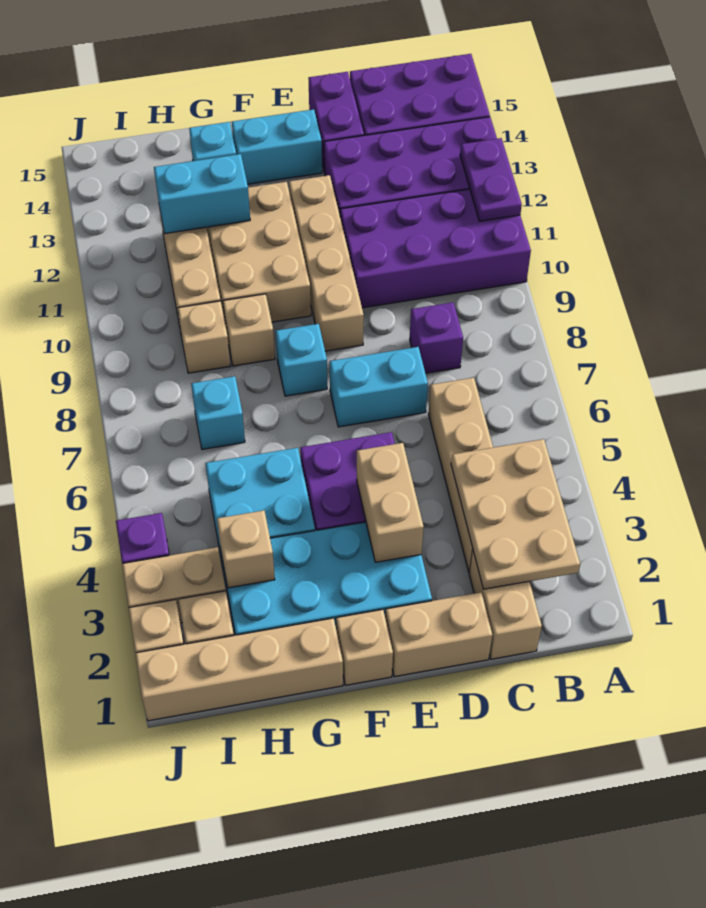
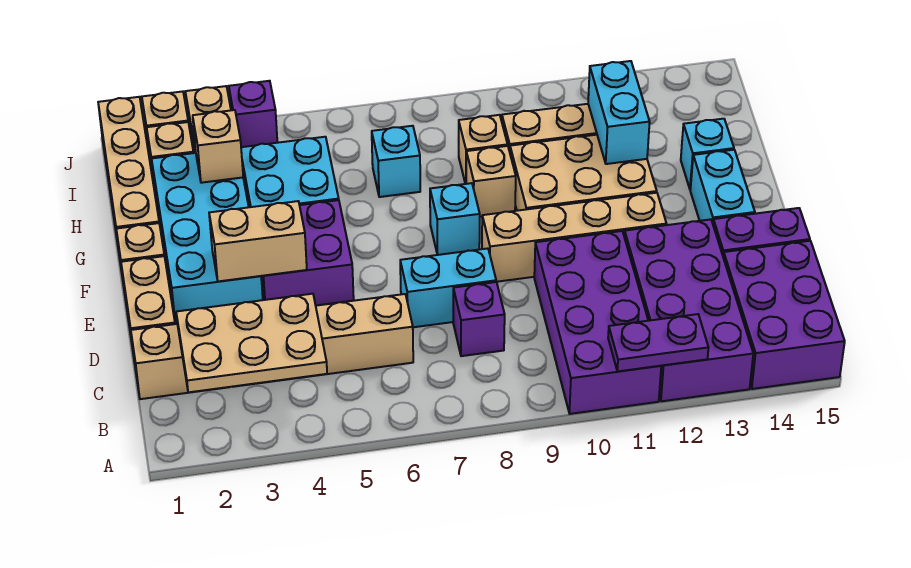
cyan 1x2 brick [330,347,428,427] -> cyan 1x2 brick turned to [400,248,496,327]

